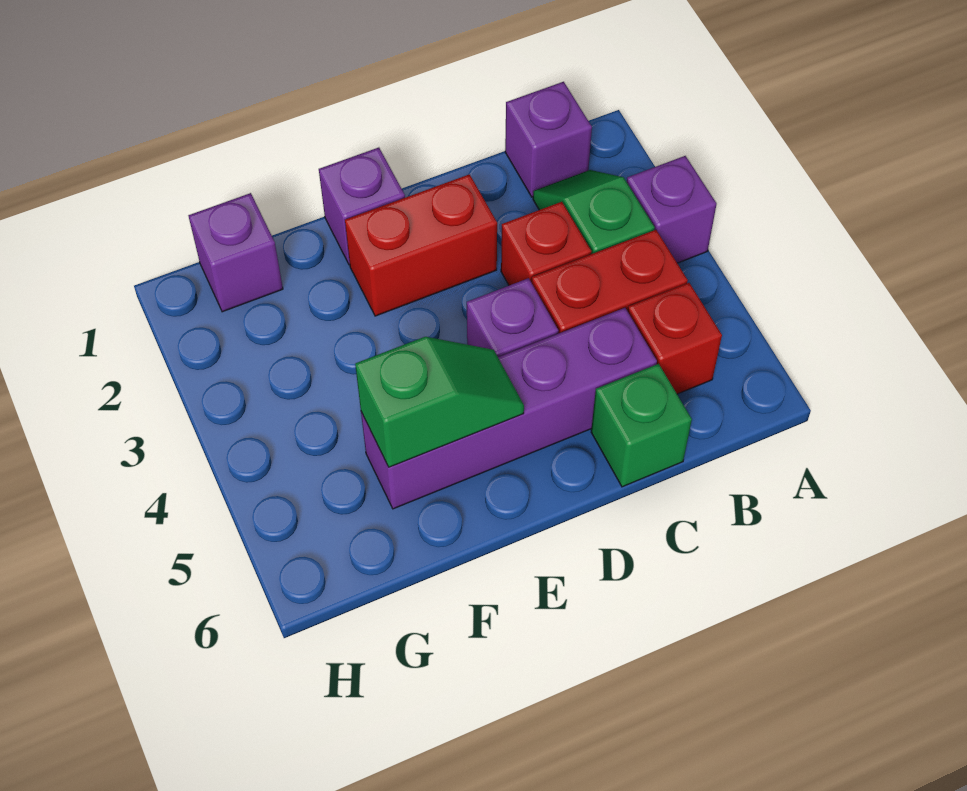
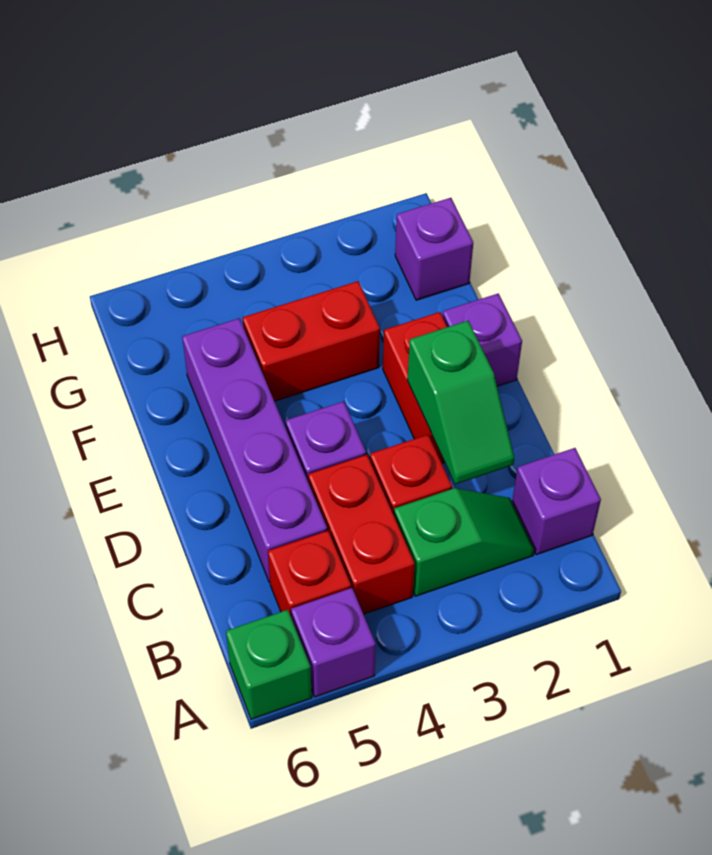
purple 1x1 brick [627,156,716,263] -> purple 1x1 brick moved to [291,588,376,697]
green 1x1 brick [591,364,692,487] -> green 1x1 brick moved to [226,610,312,719]
green 1x2 slope [355,337,524,467] -> green 1x2 slope moved to [407,321,514,484]
none -> red 1x2 brick [243,281,380,401]

